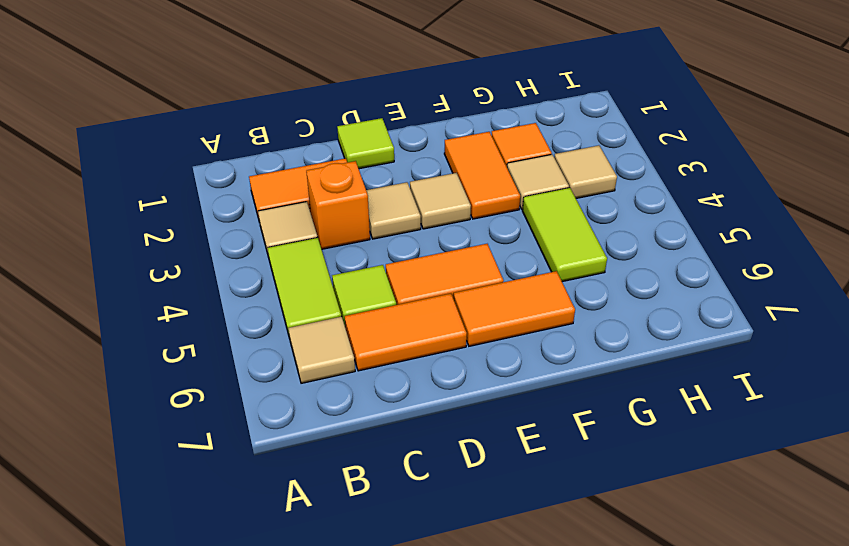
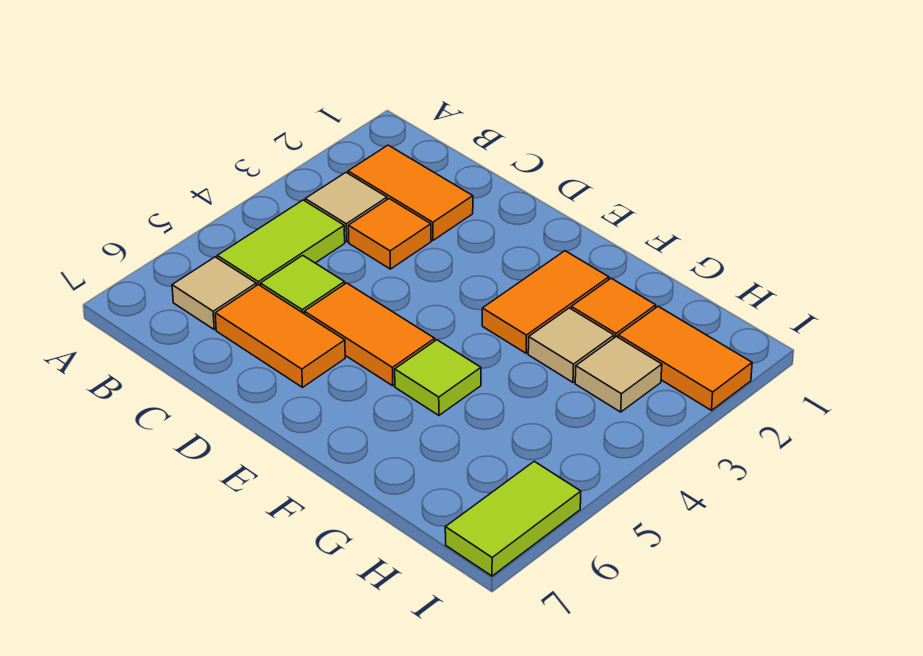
orange 1x1 brick [306,161,370,249] -> orange 1x1 tile [348,199,431,269]
lime 1x1 tile [337,118,394,169] -> lime 1x1 tile moved to [395,340,481,415]
tan 1x1 tile [366,182,421,239] -> none
tan 1x1 tile [410,173,471,229] -> none
orange 1x2 tile [454,271,575,346] -> orange 1x2 tile moved to [618,306,752,410]
lime 1x2 tile [522,188,607,282] -> lime 1x2 tile moved to [445,461,581,576]

